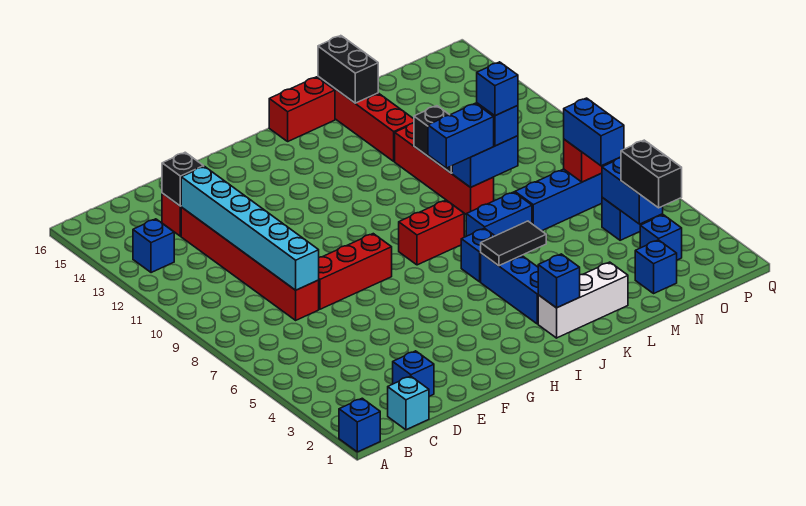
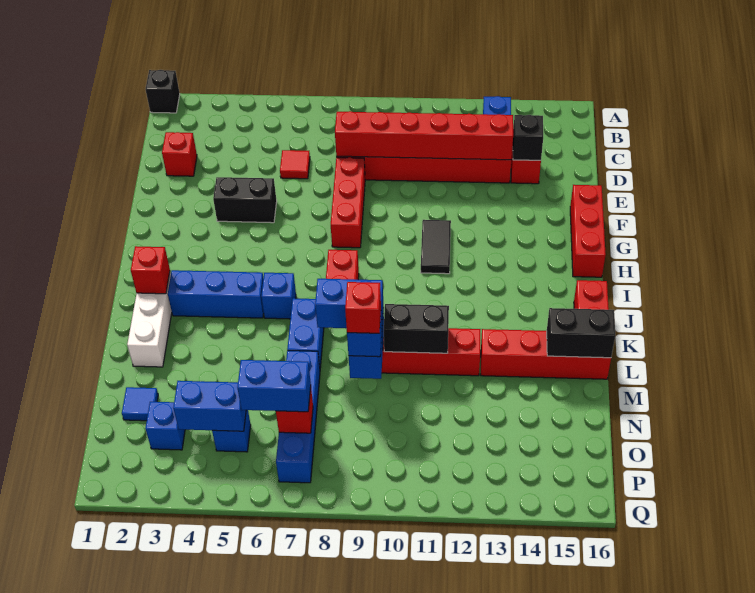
blue 1x1 brick [339,398,380,452] -> black 1x1 brick [146,70,180,113]
cyan 1x1 brick [388,376,429,430] -> none
blue 1x1 brick [393,351,434,396] -> red 1x1 brick [162,132,197,176]
none -> red 1x1 tile [280,150,310,179]
cyan 1x6 brick [181,166,319,290] -> red 1x6 brick [335,111,513,160]
none -> red 1x3 brick [570,185,606,277]
blue 1x1 brick [538,254,580,308] -> red 1x1 brick [131,246,170,294]
black 1x2 tile [481,221,546,266] -> black 1x2 tile moved to [421,220,451,274]
blue 1x2 brick [428,103,494,168] -> blue 1x2 brick turned to [315,279,383,328]
blue 1x1 brick [477,62,518,116] -> red 1x1 brick [345,282,381,333]
blue 1x1 brick [635,240,677,293] -> blue 1x1 tile [122,387,158,421]
black 1x2 brick [621,140,682,208] -> black 1x2 brick moved to [213,177,277,223]

